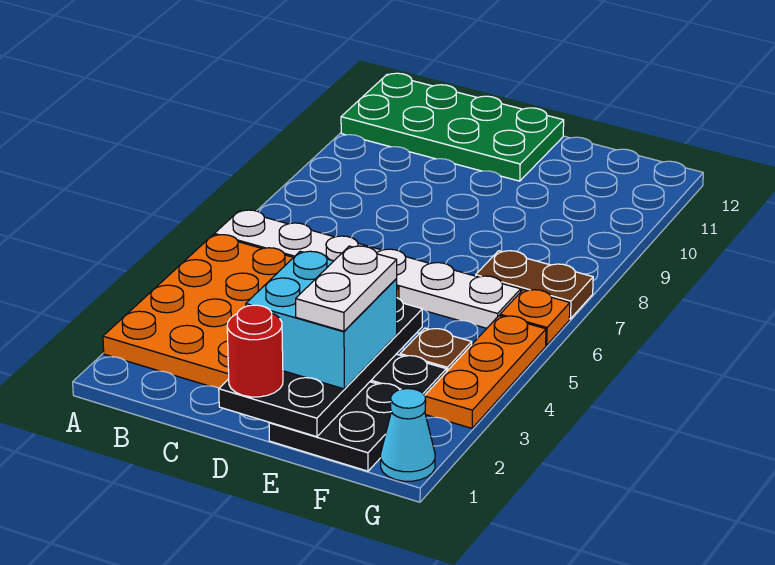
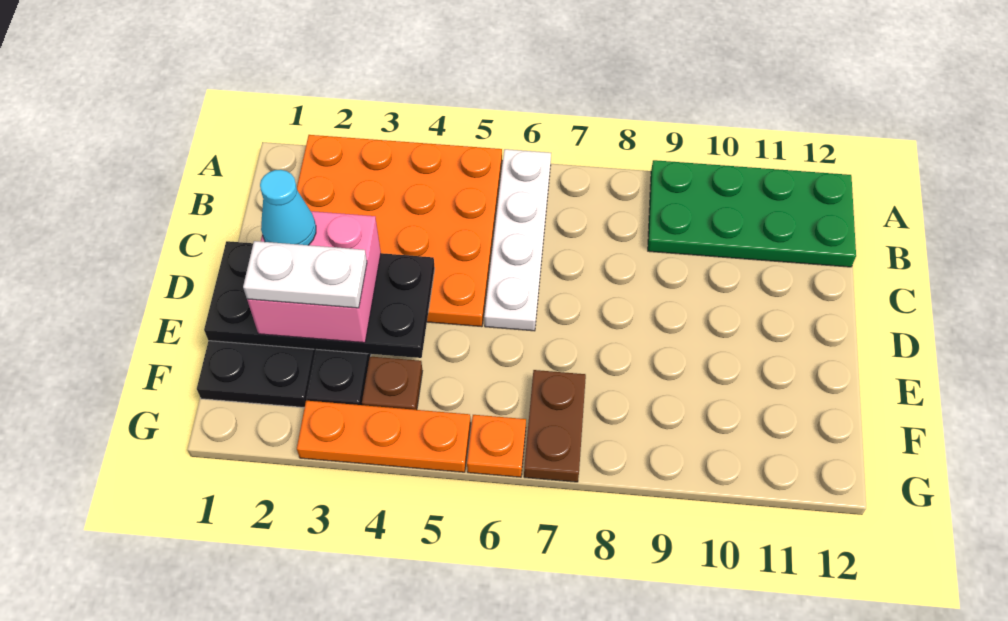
white 1x6 plate [214,210,521,328] -> white 1x4 plate [484,149,551,331]
green 2x4 plate [341,73,564,181] -> green 2x4 plate turned to [648,160,856,267]
red 1x1 round brick [227,305,283,397] -> none
cyan 2x2 brick [246,251,397,389] -> pink 2x2 brick [247,211,381,343]
cyan 1x1 cone [381,389,435,481] -> cyan 1x1 cone moved to [260,170,316,245]

